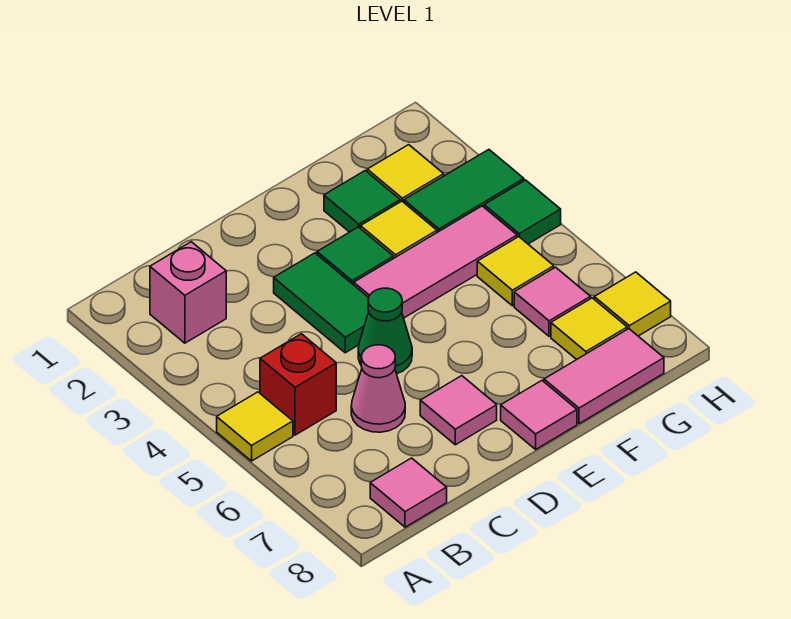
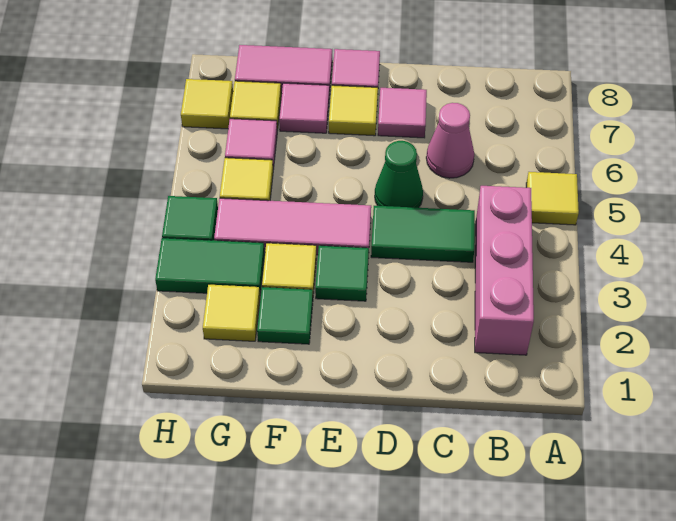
pink 1x1 brick [150,242,226,343] -> pink 1x3 brick [475,186,534,355]
red 1x1 brick [260,334,336,435] -> none
pink 1x1 tile [370,458,447,527] -> pink 1x1 tile moved to [279,83,329,133]
green 1x2 tile [274,253,369,353] -> green 1x2 tile turned to [371,206,475,262]
none -> yellow 1x1 tile [329,85,378,136]

